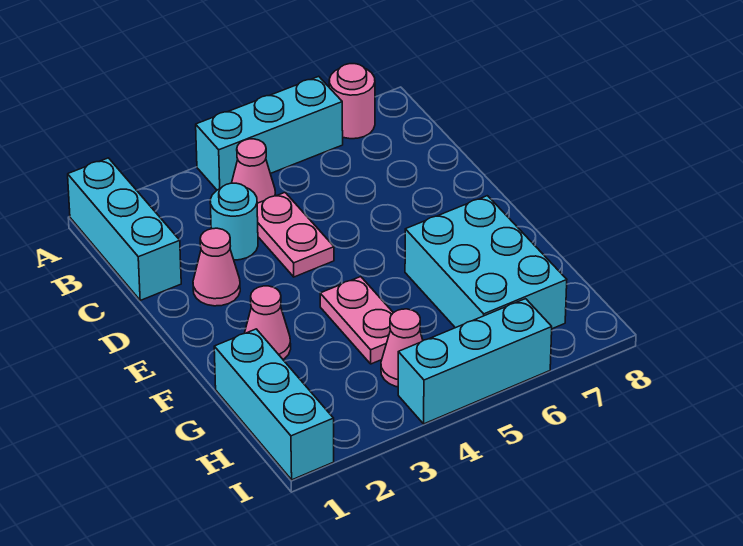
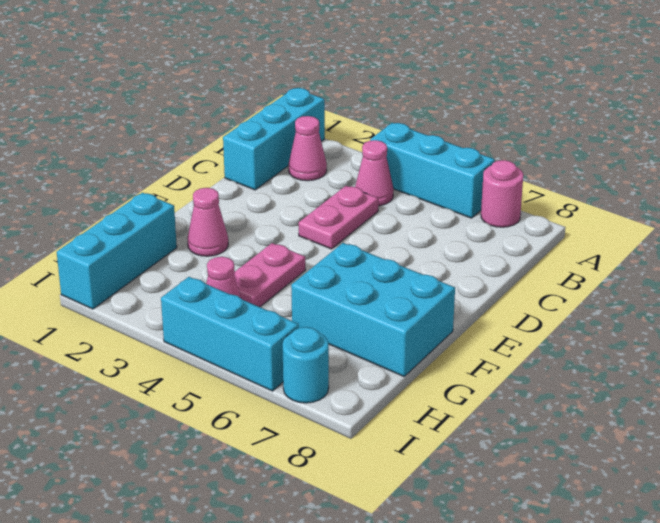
cyan 1x1 round brick [210,183,258,260] -> cyan 1x1 round brick moved to [283,327,329,403]
pink 1x1 cone [193,228,240,306] -> pink 1x1 cone moved to [289,116,327,181]
cyan 2x3 brick [405,196,567,329] -> cyan 2x3 brick turned to [291,243,455,376]

